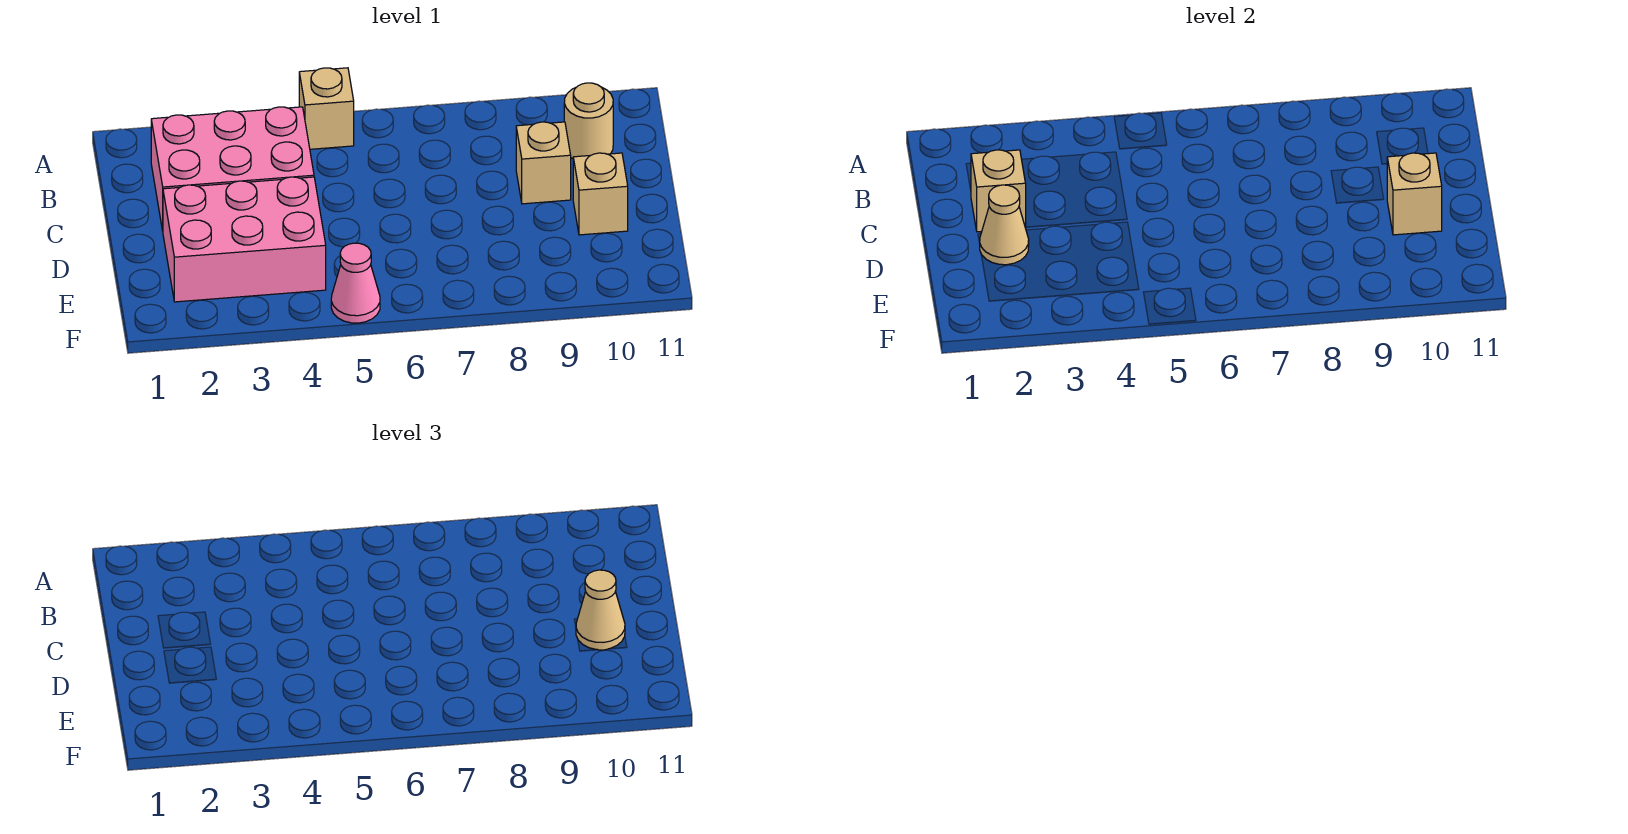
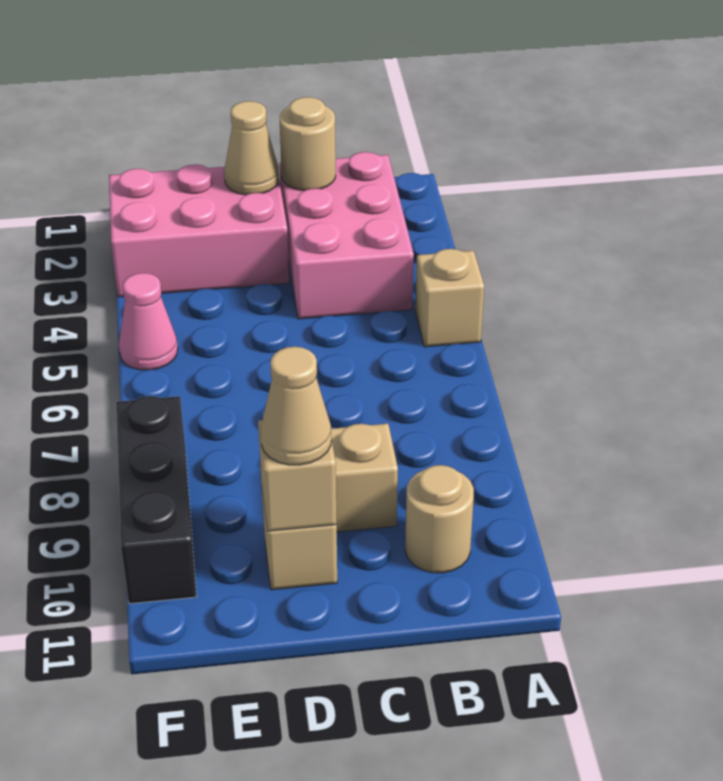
tan 1x1 brick [971,150,1026,232] -> tan 1x1 round brick [280,97,336,191]
pink 2x3 brick [163,177,326,302] -> pink 2x3 brick turned to [109,164,289,297]
none -> black 1x3 brick [116,396,197,604]

